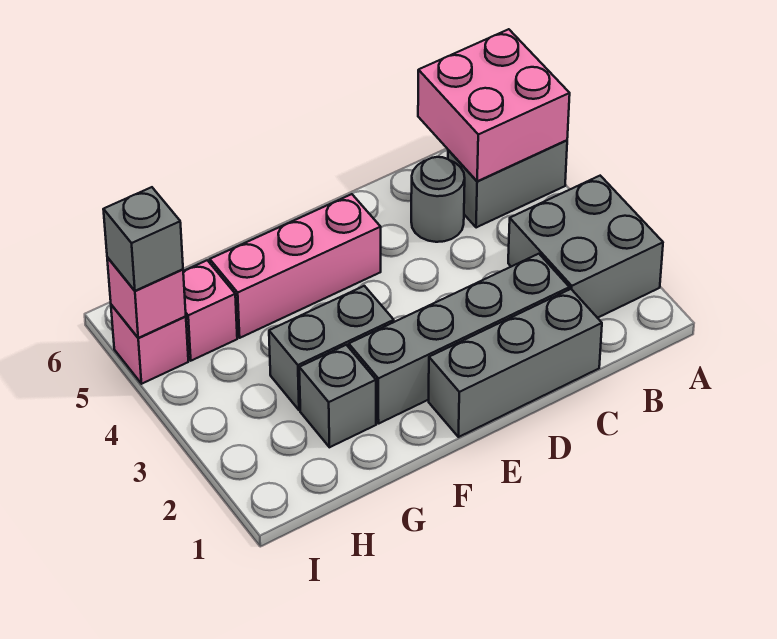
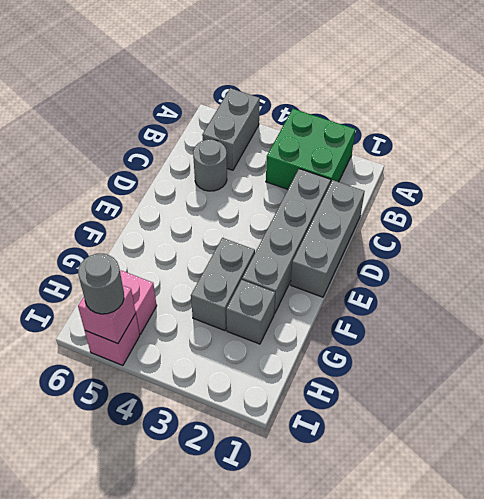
grey 2x2 brick [508,176,663,318] -> green 2x2 brick [266,109,355,189]
pink 2x2 brick [418,29,570,181] -> none
pink 1x3 brick [210,194,381,338] -> none
grey 1x1 brick [103,187,183,291] -> grey 1x1 round brick [78,254,124,314]

